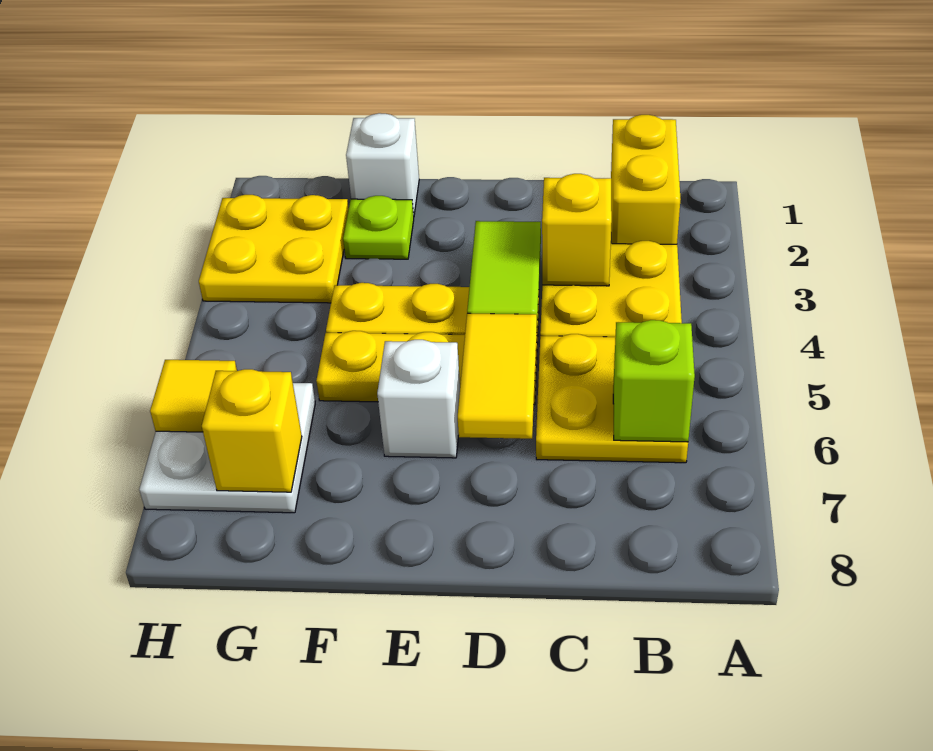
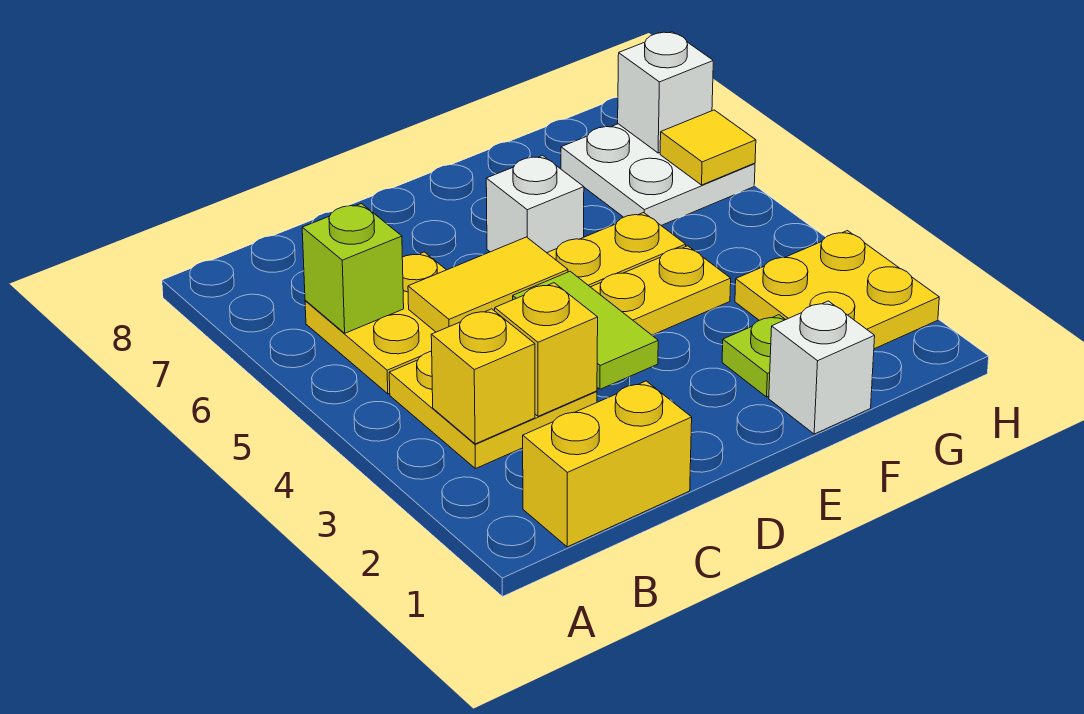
yellow 1x2 brick [611,115,681,244] -> yellow 1x2 brick turned to [523,381,692,547]
yellow 1x2 tile [458,313,537,439] -> yellow 1x2 tile turned to [408,237,568,332]
yellow 1x1 brick [202,369,302,492] -> yellow 1x1 brick moved to [431,309,535,444]
none -> white 1x1 brick [618,32,713,153]

